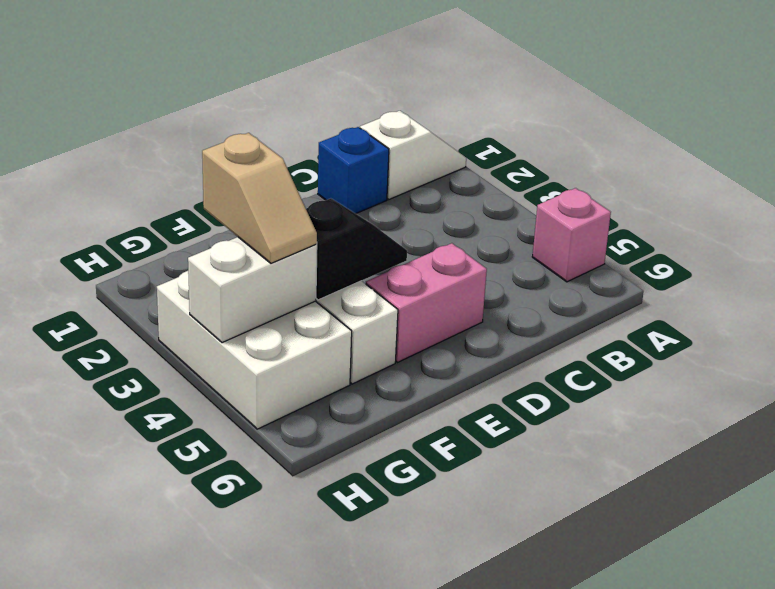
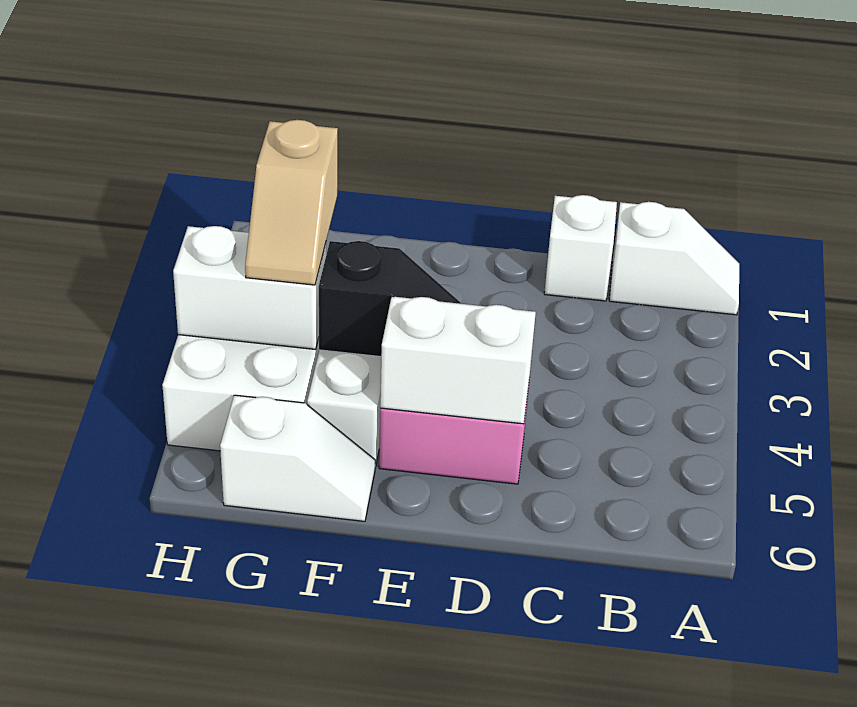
pink 1x1 brick [532,188,611,282] -> none
blue 1x1 brick [318,127,389,214] -> white 1x1 brick [544,195,617,301]
none -> white 1x2 brick [380,296,536,424]
none -> white 1x2 slope [220,395,375,521]

